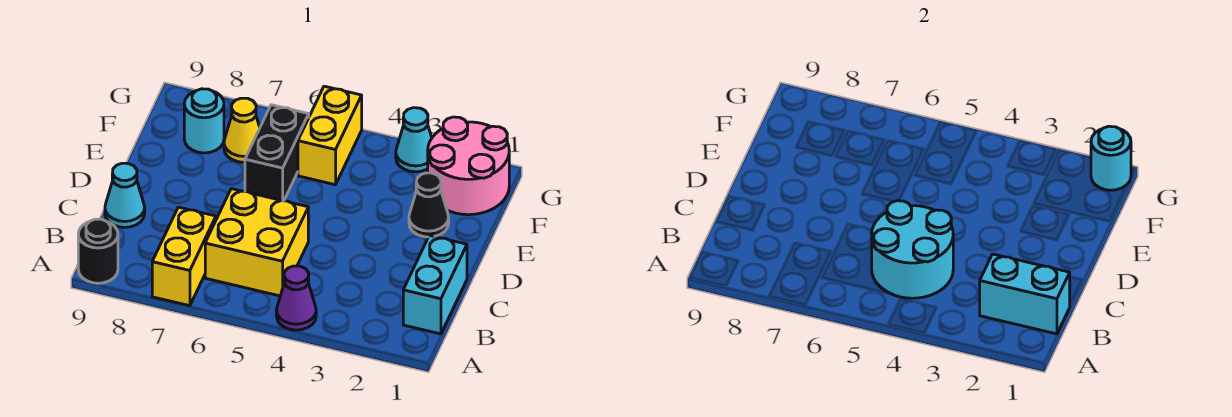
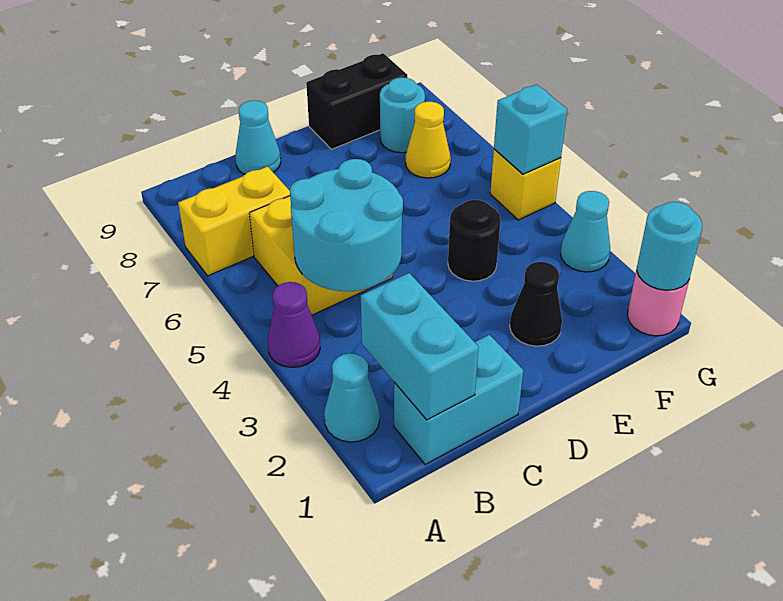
none -> cyan 1x1 cone [324,353,380,442]
black 1x1 round brick [78,219,118,283] -> black 1x1 round brick moved to [448,200,501,281]
black 1x2 brick [245,105,309,201] -> black 1x2 brick moved to [306,53,407,149]
pink 2x2 round brick [428,117,509,215] -> pink 1x1 round brick [628,269,689,336]
yellow 1x2 brick [298,86,362,185] -> yellow 1x1 brick [490,149,561,220]
none -> cyan 1x1 brick [494,84,567,174]

